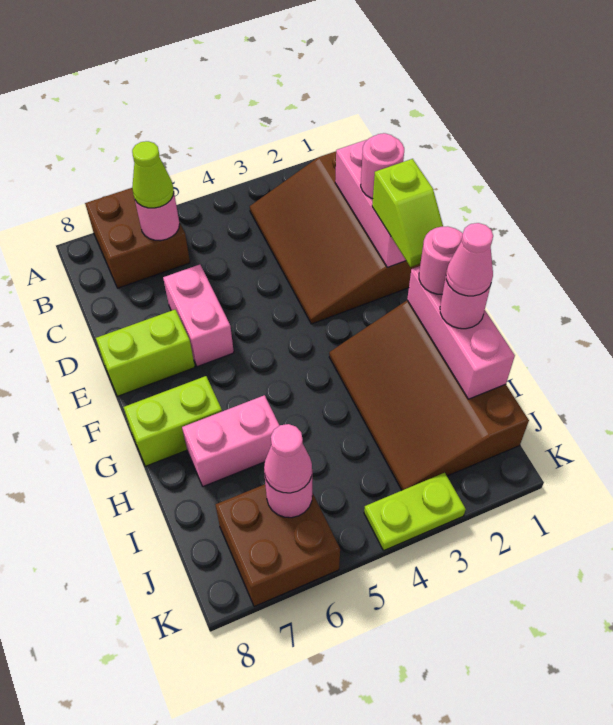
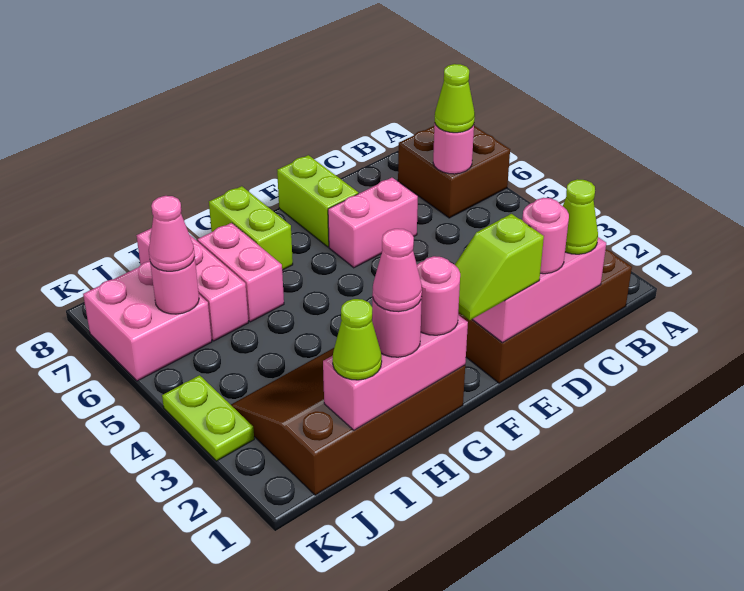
none -> lime 1x1 cone [563,179,598,254]
none -> lime 1x1 cone [333,299,382,380]
none -> pink 1x3 brick [136,228,248,341]
brown 2x2 brick [215,484,340,607] -> pink 2x2 brick [83,261,212,381]

